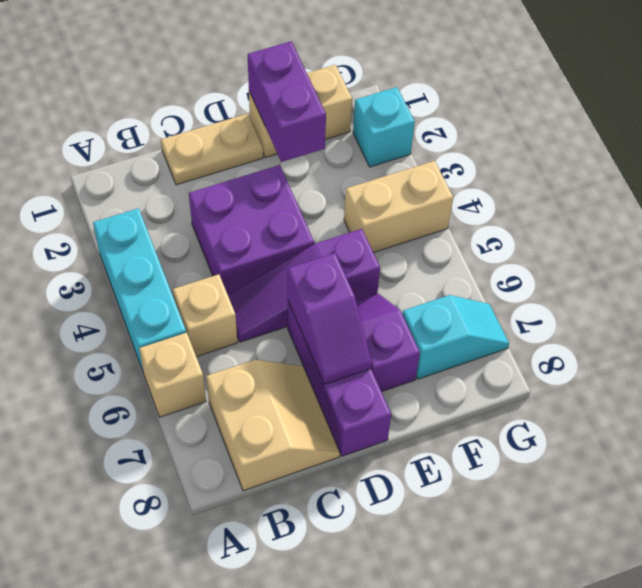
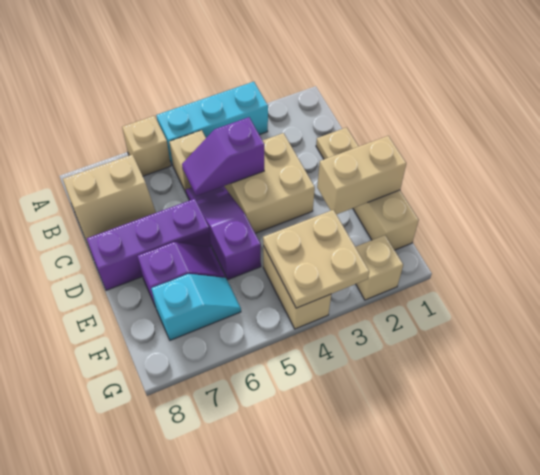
purple 2x2 brick [189,165,314,295] -> tan 2x2 brick [224,133,315,233]
purple 1x2 slope [288,253,372,384] -> purple 1x2 slope moved to [182,117,264,196]
purple 1x2 brick [248,41,326,162] -> tan 1x2 brick [317,136,406,214]
none -> tan 2x2 plate [263,210,369,308]
cyan 1x2 slope [402,295,509,379] -> cyan 1x2 slope turned to [151,274,241,340]
cyan 1x1 brick [353,87,415,167] -> tan 1x1 brick [356,235,403,300]

